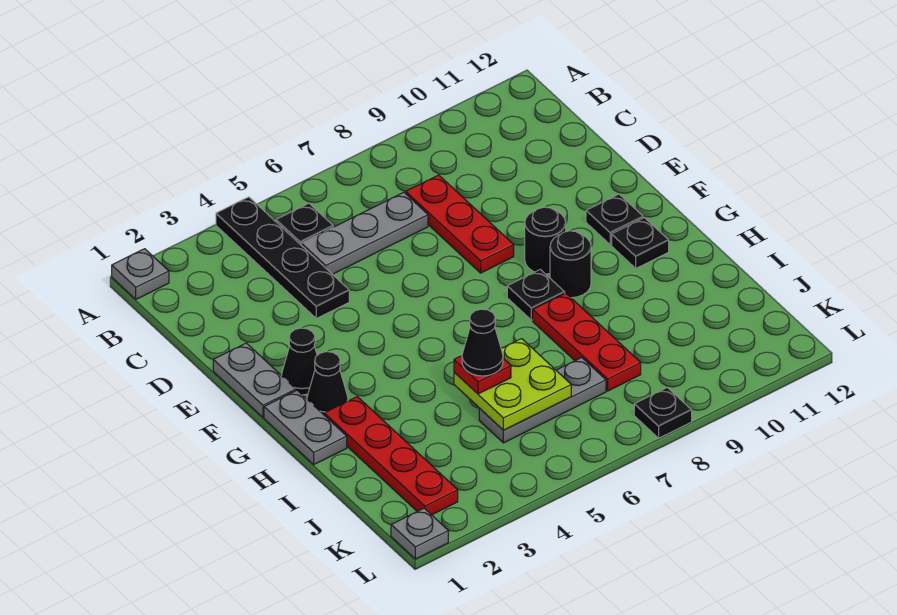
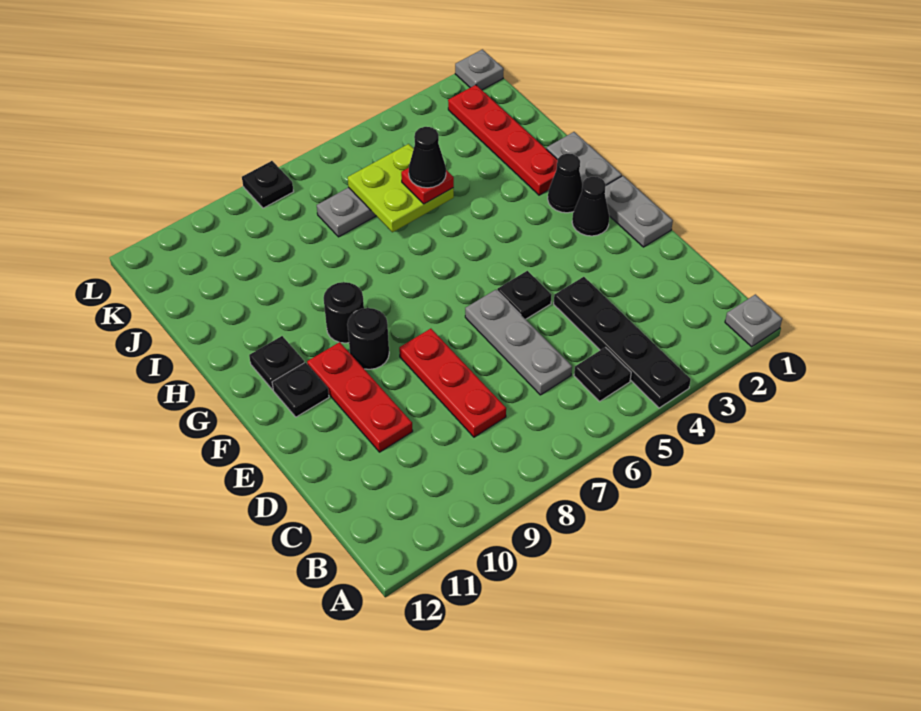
grey 1x3 plate [301,192,428,274] -> grey 1x3 plate turned to [465,290,572,395]
black 1x1 plate [507,269,565,320] -> black 1x1 plate moved to [497,271,551,319]
red 1x3 plate [533,293,641,391] -> red 1x3 plate moved to [307,342,413,452]

